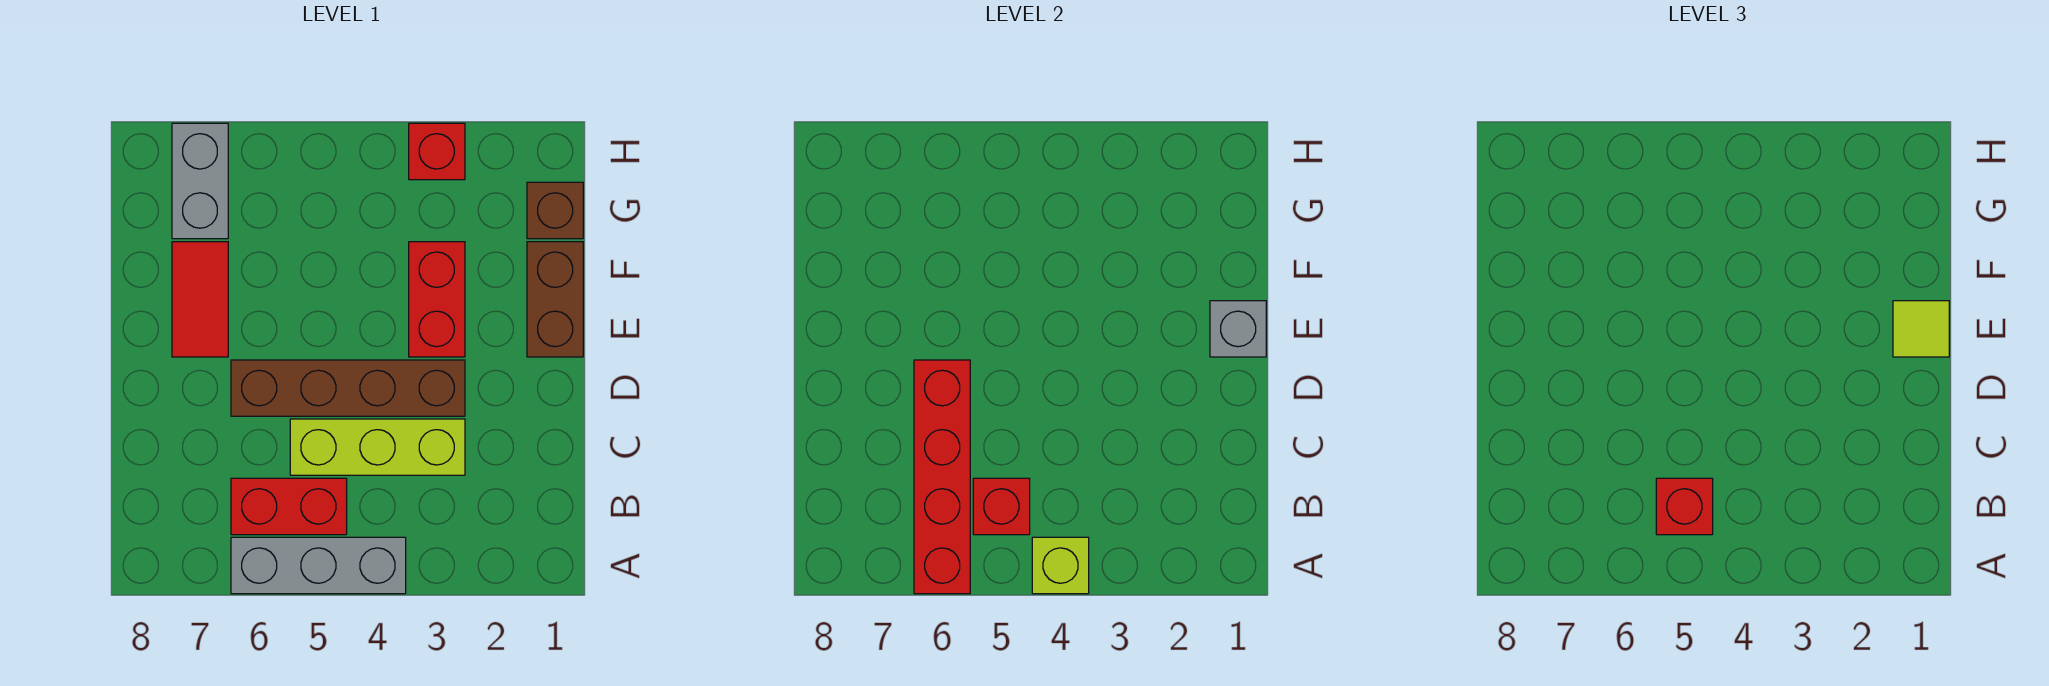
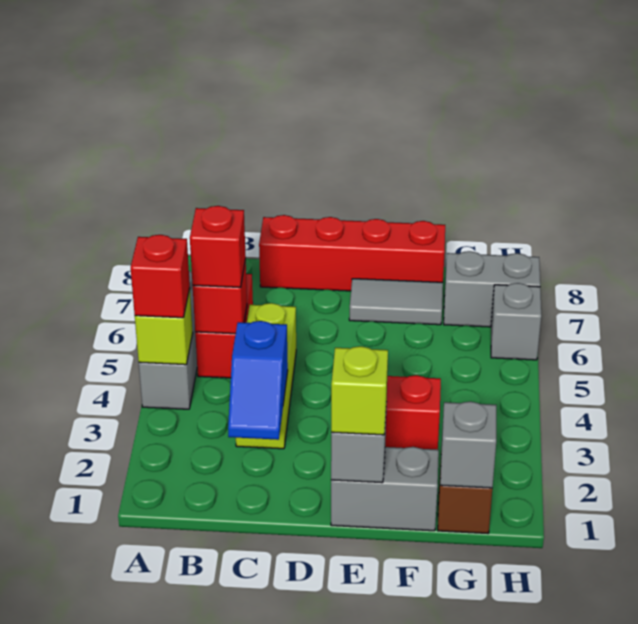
red 1x4 brick [914,360,970,594] -> red 1x4 brick moved to [259,215,445,291]
none -> blue 1x2 slope [228,321,288,440]
brown 1x4 brick [231,360,465,416] -> none
brown 1x2 brick [527,242,583,357] -> grey 1x2 brick [331,447,439,531]
lime 1x1 tile [1893,301,1949,357] -> lime 1x1 brick [331,346,388,435]
red 1x2 tile [172,242,228,357] -> grey 1x2 tile [349,279,443,325]
none -> grey 1x1 brick [440,401,496,488]
red 1x1 brick [409,123,465,180] -> red 1x1 brick moved to [131,235,190,318]
none -> grey 1x1 brick [491,283,541,360]

